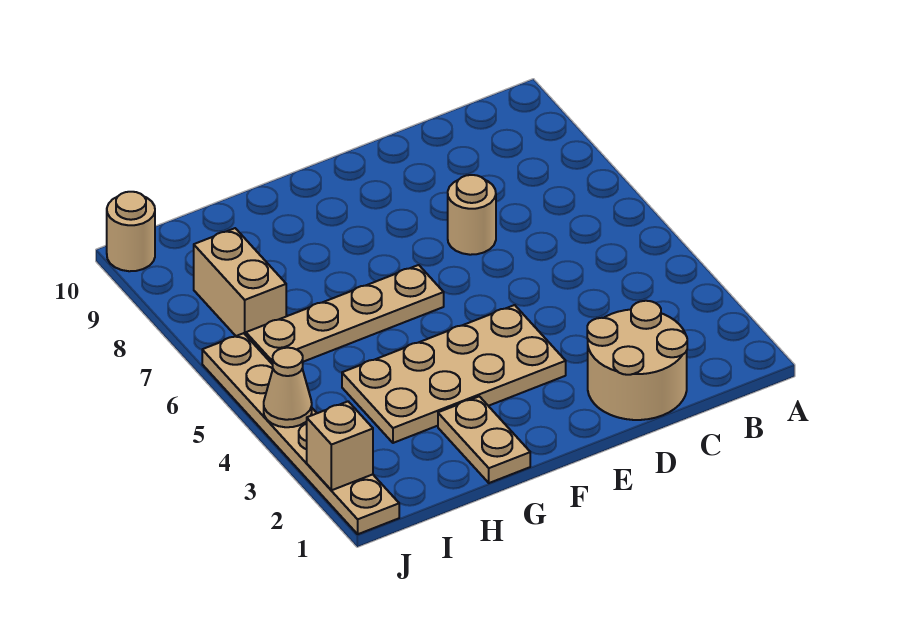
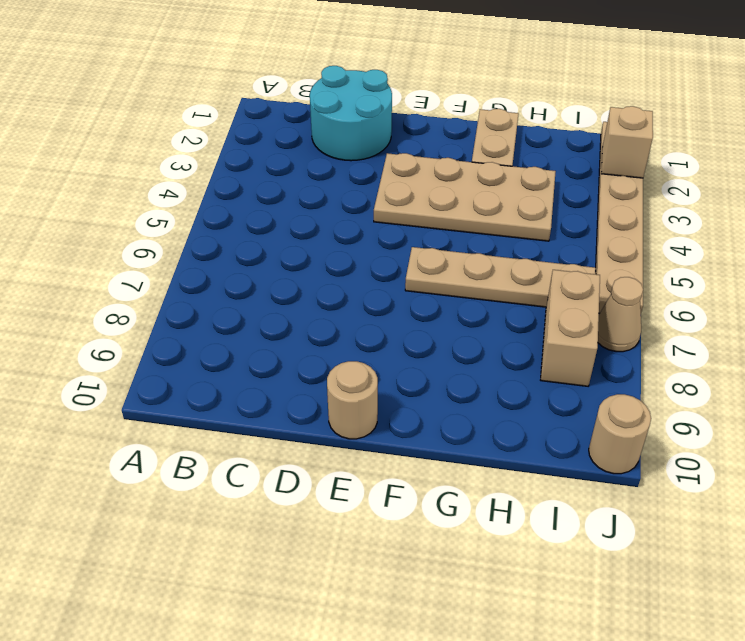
tan 2x2 round brick [587,301,687,420] -> cyan 2x2 round brick [310,66,392,161]
tan 1x1 round brick [448,175,496,255] -> tan 1x1 round brick moved to [327,361,378,439]
tan 1x1 cone [264,348,312,427] -> tan 1x1 cone moved to [598,277,643,352]

